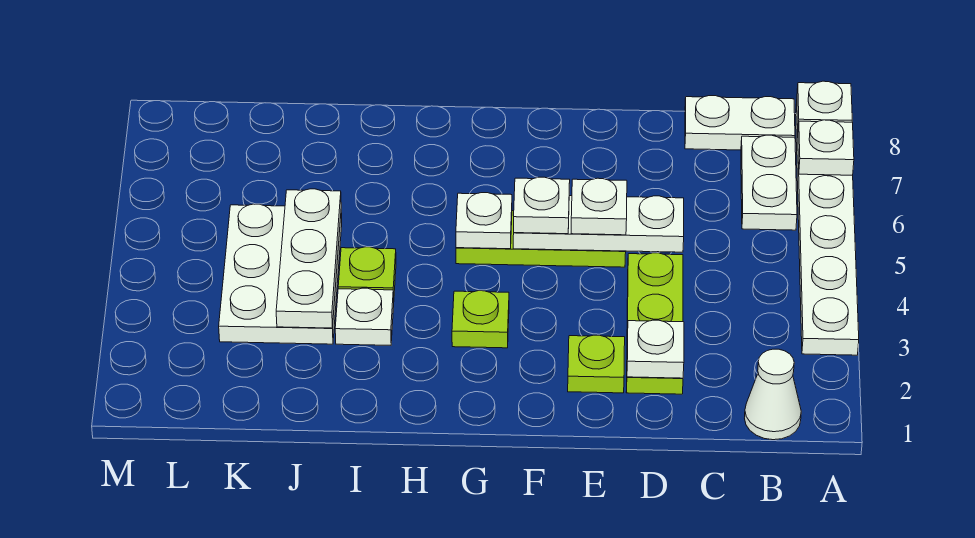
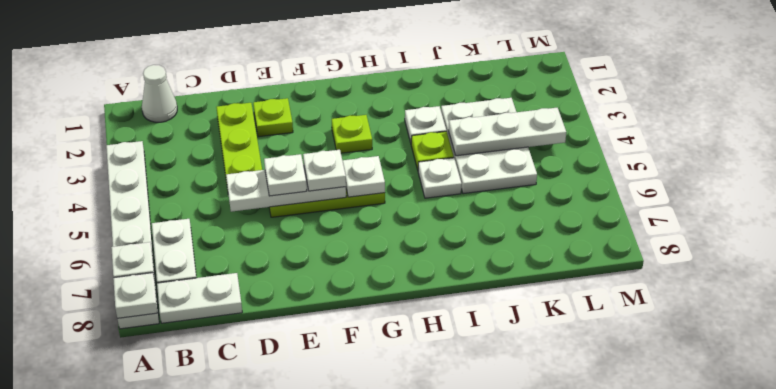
white 1x1 plate [627,320,684,378] -> white 1x1 plate moved to [418,158,461,198]
white 1x3 plate [276,189,341,328] -> white 1x3 plate turned to [449,108,566,156]

